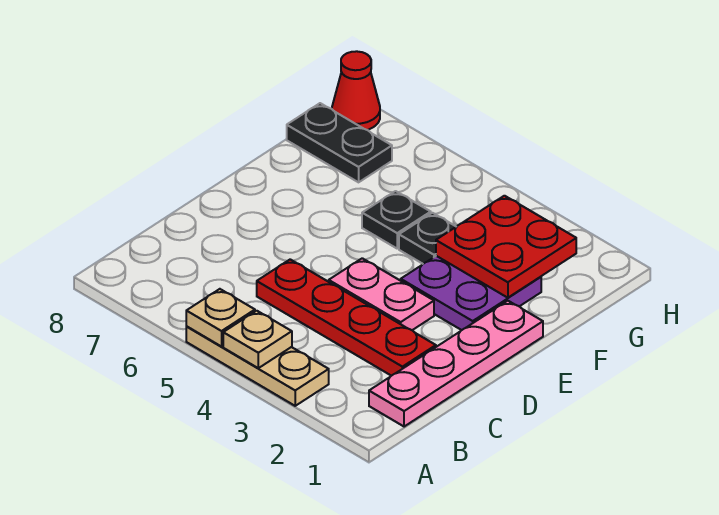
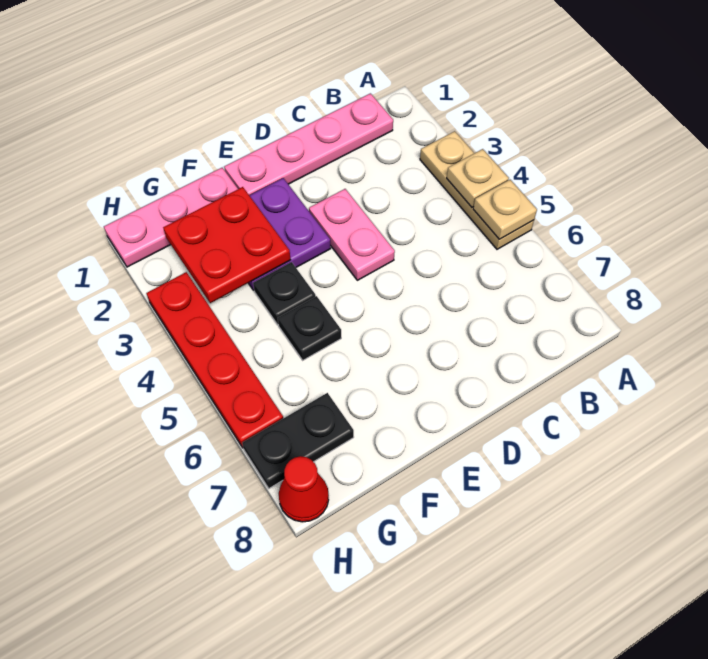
red 1x4 plate [257,259,436,376] -> red 1x4 plate moved to [146,272,283,448]
none -> pink 1x3 plate [104,168,238,267]
black 1x2 plate [287,103,392,182] -> black 1x2 plate turned to [242,393,354,488]

